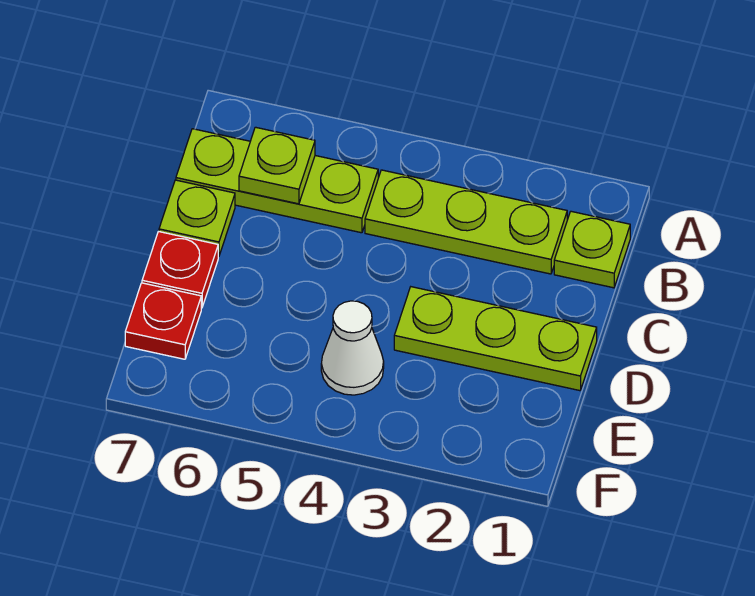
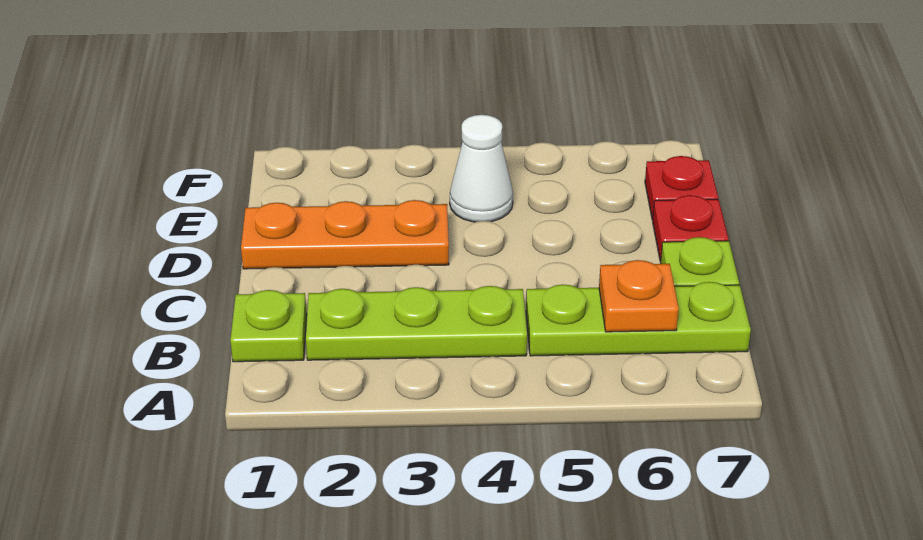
lime 1x1 plate [239,127,315,204] -> orange 1x1 plate [599,260,679,332]
lime 1x3 plate [394,287,597,391] -> orange 1x3 plate [241,200,449,269]

